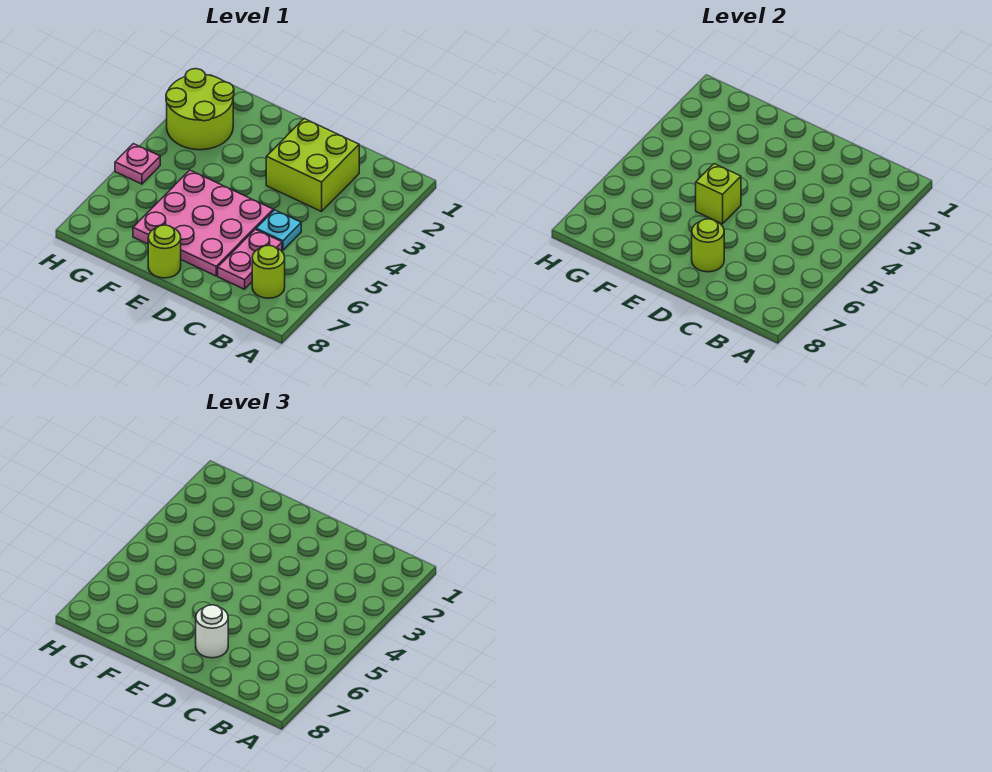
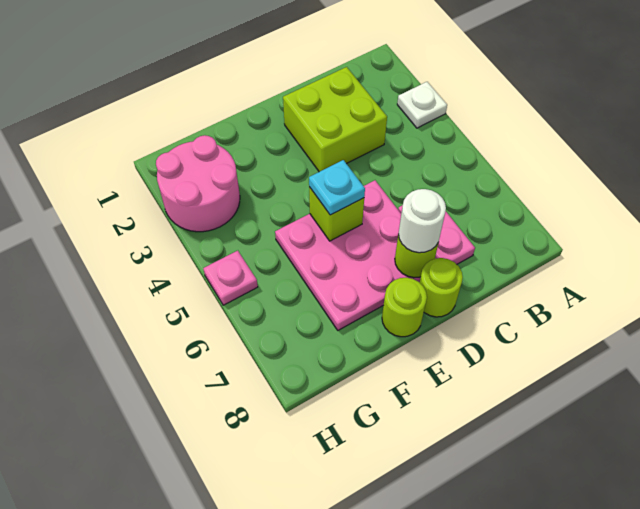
none -> white 1x1 plate [397,82,447,128]
lime 1x1 round brick [252,245,285,298] -> lime 1x1 round brick moved to [420,258,463,317]
cyan 1x1 plate [256,210,301,250] -> cyan 1x1 plate moved to [309,160,365,215]
lime 2x2 round brick [166,69,234,150] -> pink 2x2 round brick [156,135,240,232]

